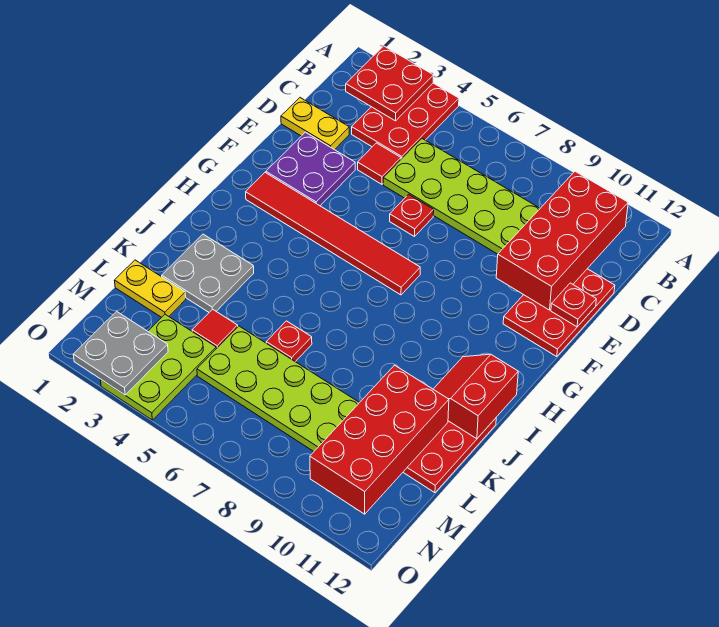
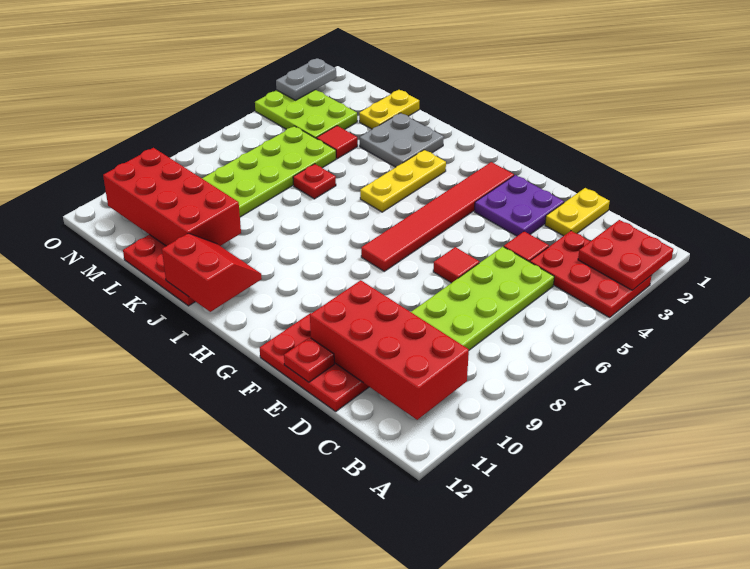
red 1x1 plate [390,194,434,237] -> red 1x1 tile [433,247,479,283]
none -> yellow 1x3 plate [360,150,446,212]
grey 2x2 plate [73,311,168,395] -> grey 1x2 plate [276,58,336,100]

